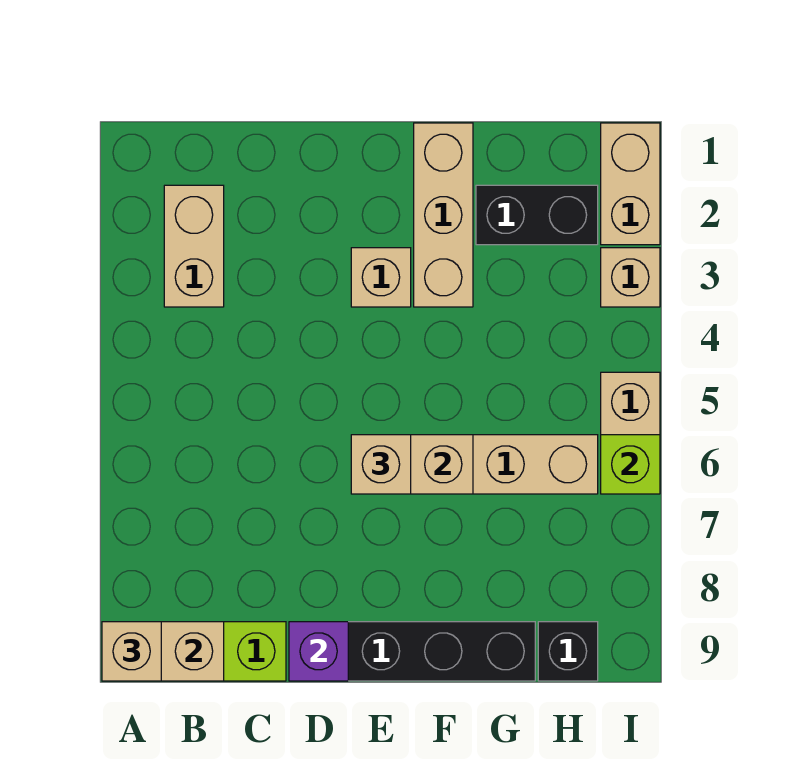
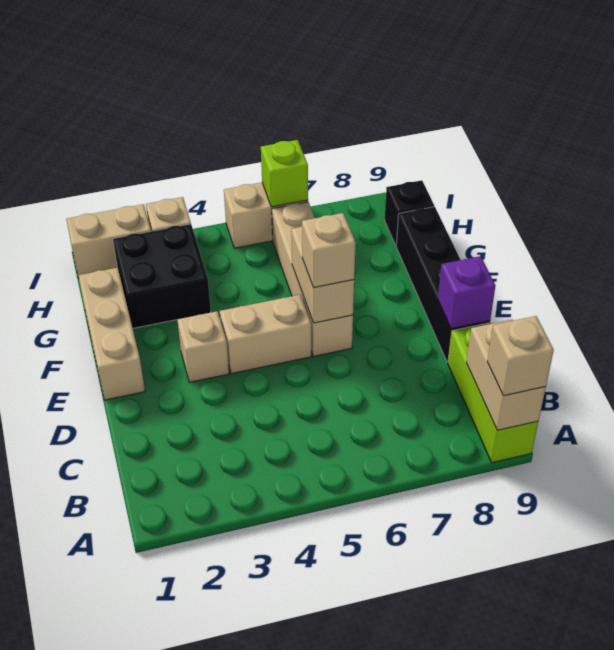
tan 1x2 brick [164,185,224,307] -> tan 1x2 brick moved to [220,295,311,374]
tan 1x3 brick [414,123,473,307] -> tan 1x3 brick turned to [78,268,145,400]
black 1x2 brick [476,185,598,245] -> black 2x2 brick [113,224,211,328]

